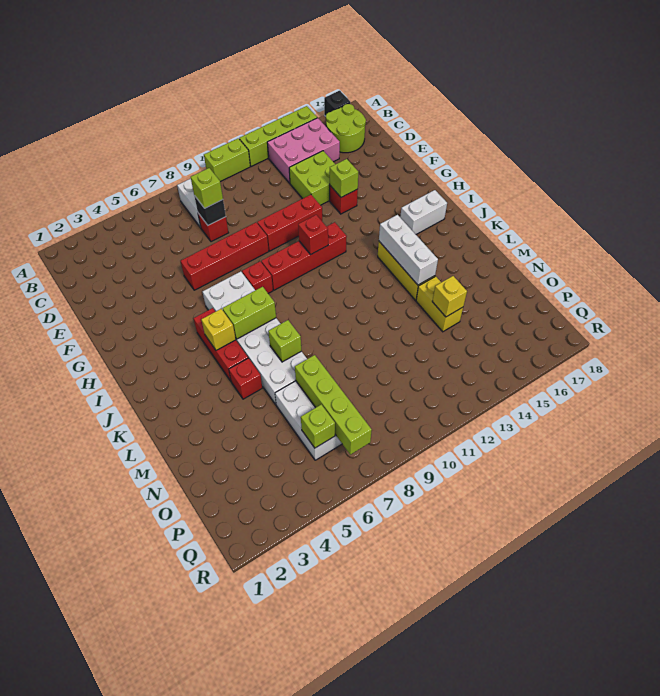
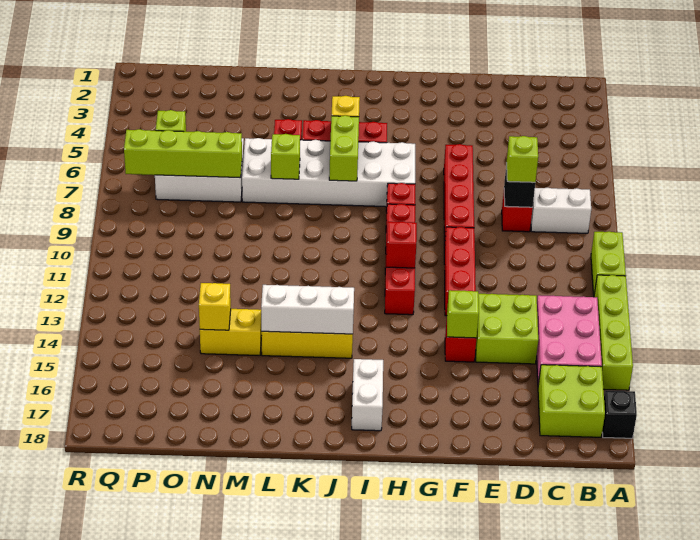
lime 2x2 round brick [326,104,366,153] -> lime 2x2 brick [538,365,605,437]

